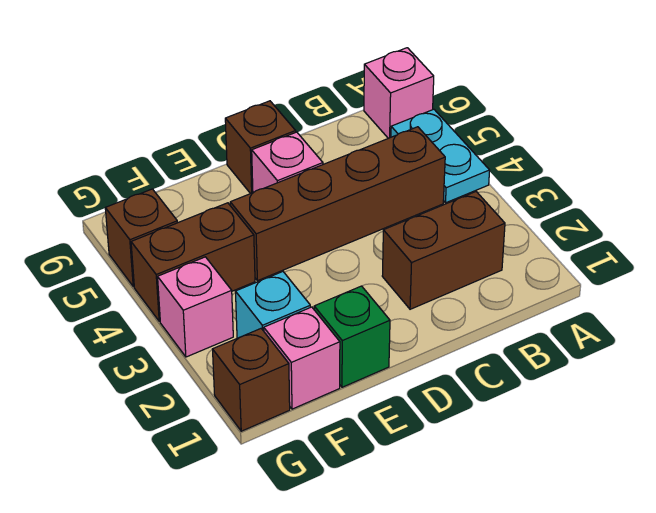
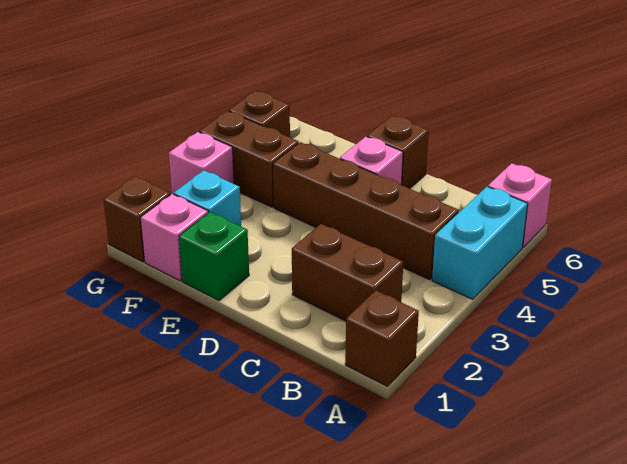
none -> brown 1x1 brick [345,291,419,387]
cyan 1x2 plate [391,109,490,203] -> cyan 1x2 brick [432,187,528,299]

